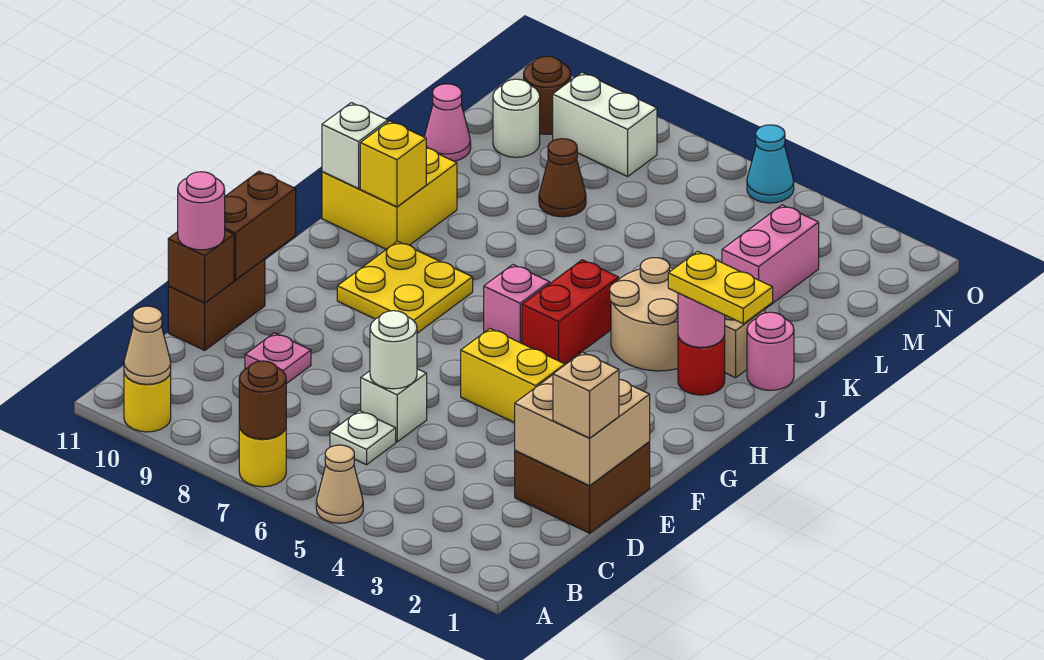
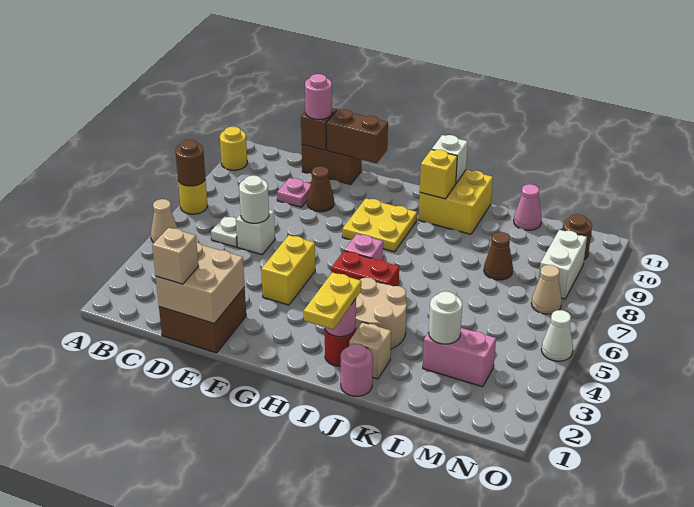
tan 1x1 cone [124,306,171,384] -> tan 1x1 cone moved to [532,265,562,314]
none -> brown 1x1 cone [307,166,334,212]
white 1x1 round brick [493,79,540,157] -> white 1x1 round brick moved to [429,291,462,344]
cyan 1x1 cone [747,125,794,203] -> white 1x1 cone [541,310,573,361]

